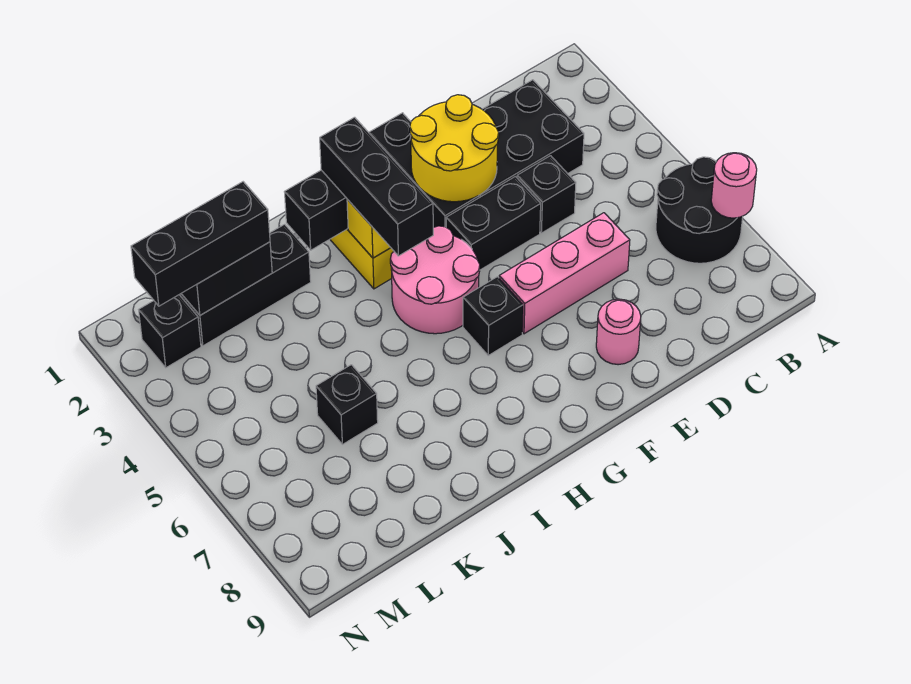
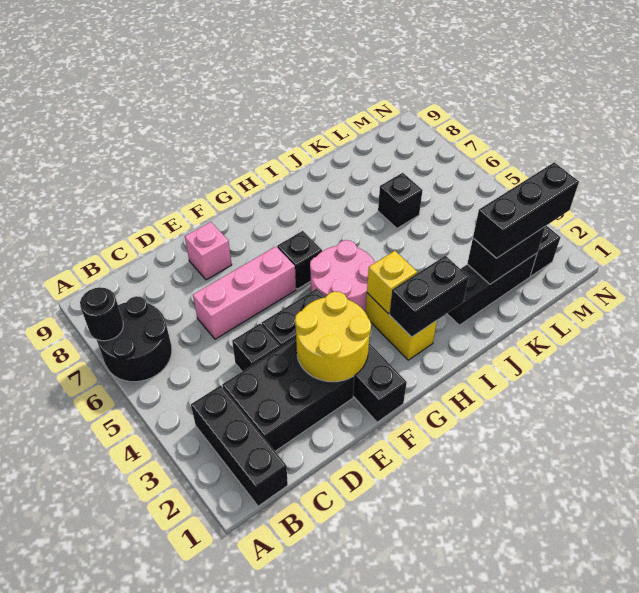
pink 1x1 round brick [711,153,757,218] -> black 1x1 round brick [80,288,123,341]
pink 1x1 round brick [596,299,641,365] -> pink 1x1 brick [185,222,232,280]
black 1x3 brick [320,117,433,256] -> black 1x3 brick moved to [191,385,288,506]

